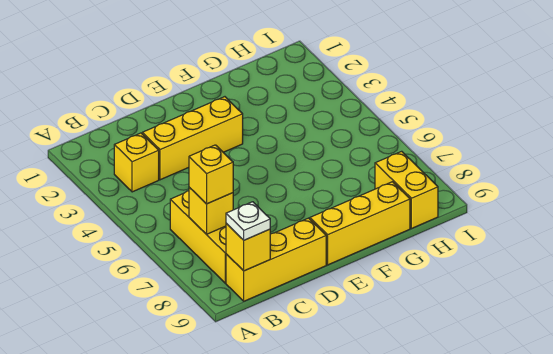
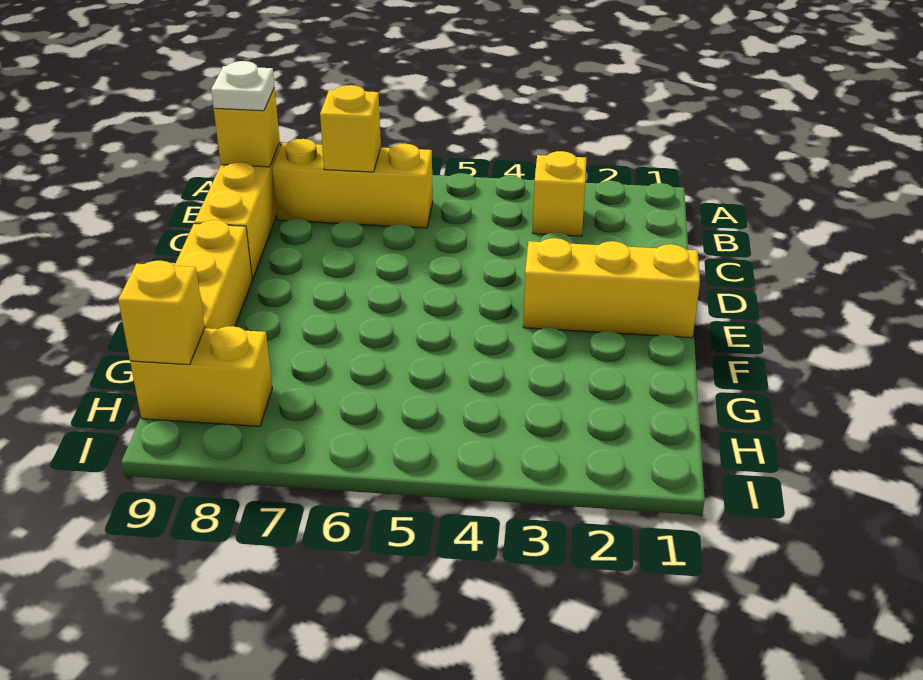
yellow 1x1 brick [189,145,233,204] -> yellow 1x1 brick moved to [118,261,205,365]
yellow 1x3 brick [142,97,243,180] -> yellow 1x3 brick turned to [523,238,700,338]

